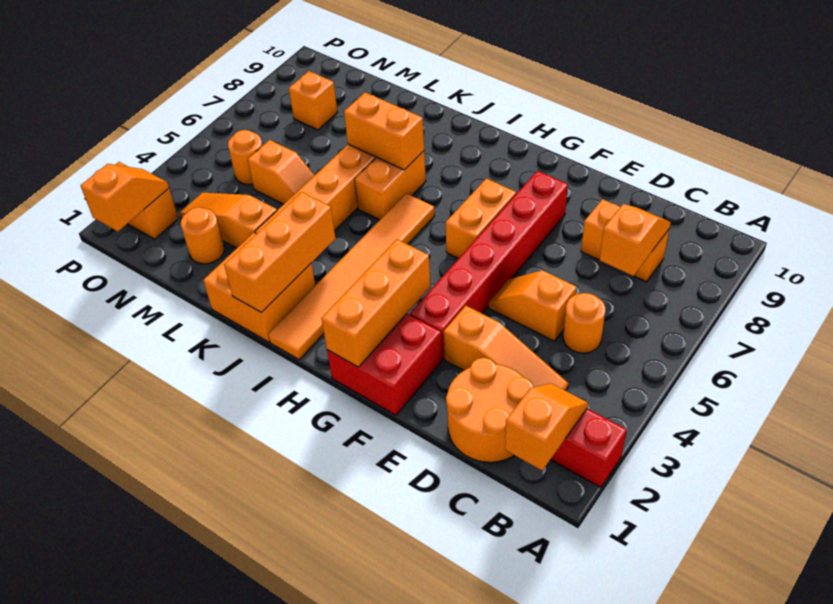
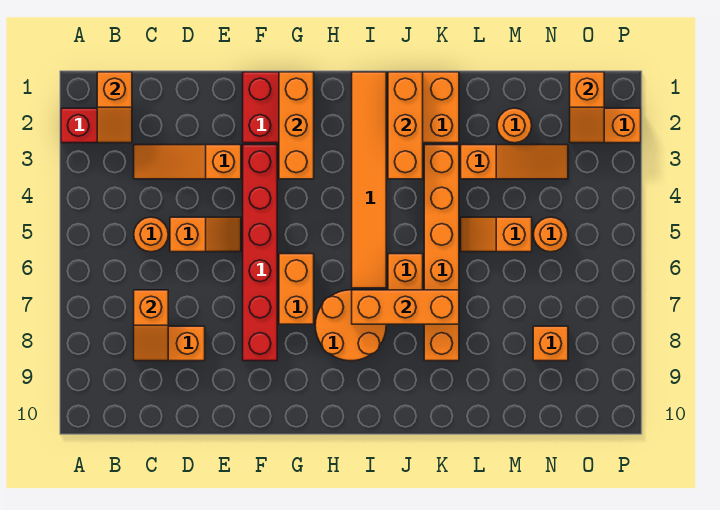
orange 2x2 round brick [446,358,533,462] -> orange 2x2 round brick moved to [315,290,386,361]
orange 1x2 brick [344,92,424,170] -> orange 1x3 brick [352,290,459,324]

